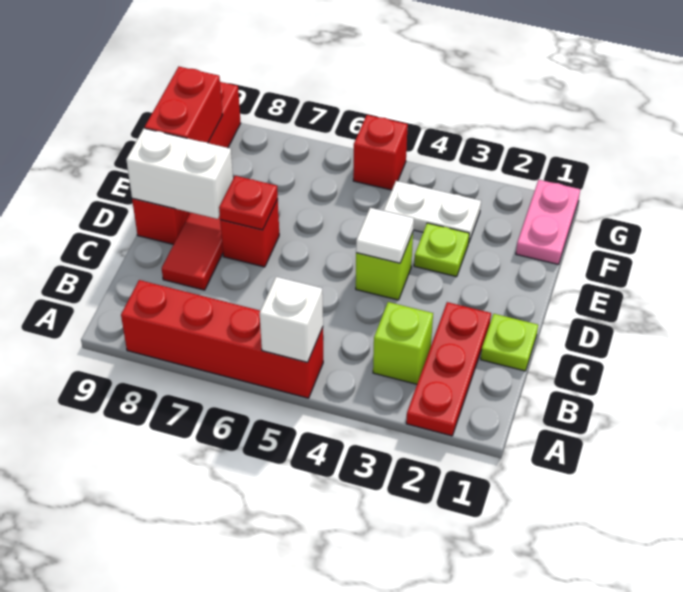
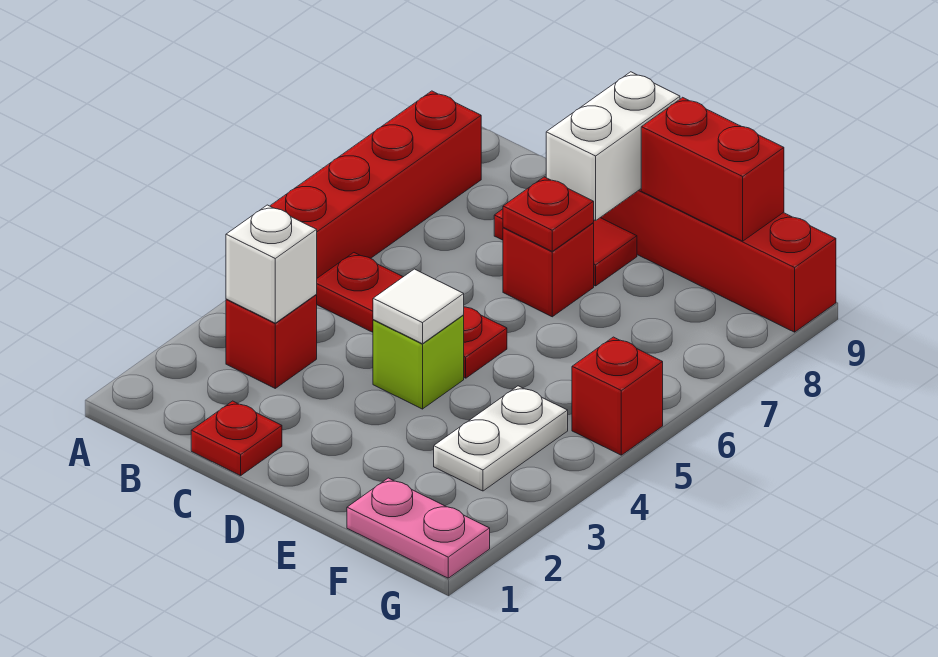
red 1x3 plate [406,302,491,436] -> red 1x3 plate moved to [316,253,507,378]
white 1x1 brick [260,277,323,362] -> white 1x1 brick moved to [226,205,317,323]
lime 1x1 brick [373,302,433,384] -> red 1x1 brick [226,295,317,388]
lime 1x1 plate [481,314,538,371] -> red 1x1 plate [191,401,282,476]
lime 1x1 plate [414,223,469,277] -> none

